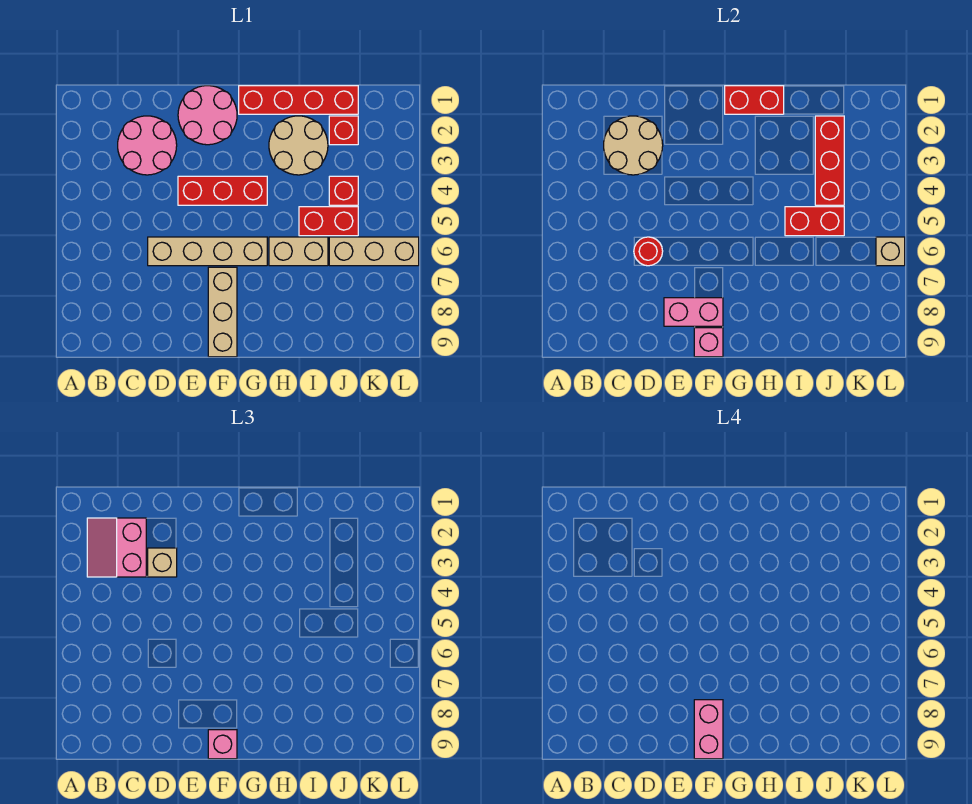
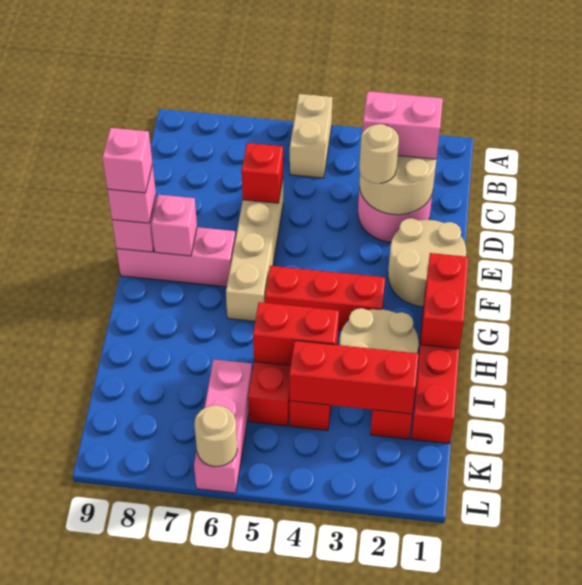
tan 1x1 brick [148,548,177,577] -> tan 1x1 round brick [359,124,399,183]
red 1x1 round brick [634,237,663,266] -> red 1x1 brick [242,143,283,203]
pink 2x2 round brick [178,86,237,145] -> tan 2x2 round brick [388,218,466,307]
red 1x3 brick [178,176,267,205] -> red 1x3 brick turned to [265,266,385,330]
pink 1x2 brick [664,298,723,326] -> pink 1x1 brick [151,195,197,256]
tan 1x3 brick [208,267,237,357] -> pink 1x3 brick [117,227,236,287]
pink 1x2 brick [694,700,723,759] -> pink 1x1 brick [102,128,152,193]
tan 1x2 brick [269,237,328,266] -> tan 1x2 brick moved to [290,94,333,178]
red 1x2 brick [785,207,844,236] -> red 1x2 brick turned to [253,302,339,366]
tan 1x3 brick [329,237,419,266] -> pink 1x3 brick [194,359,252,493]
tan 1x1 brick [876,237,905,266] -> tan 1x1 round brick [195,405,237,467]

